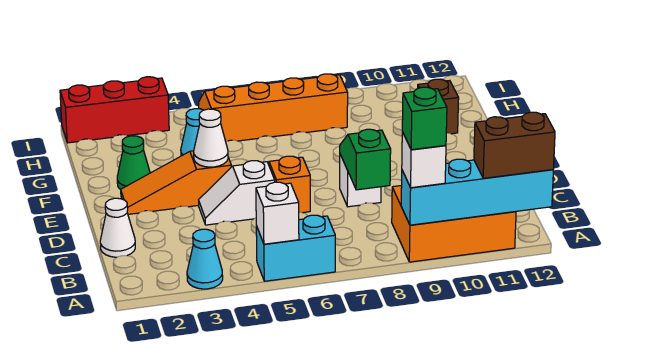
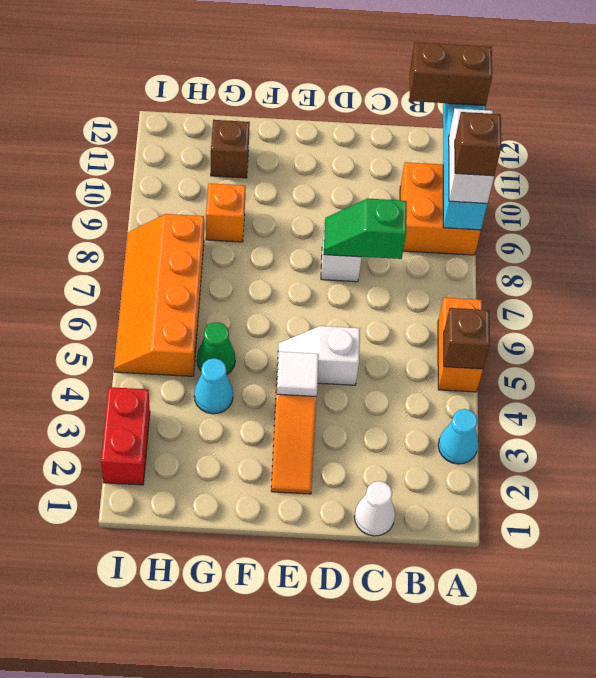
cyan 1x2 brick [256,215,335,281] -> orange 1x2 brick [438,298,483,392]
white 1x1 brick [256,182,299,244] -> brown 1x1 brick [444,308,490,369]
orange 2x3 brick [392,185,516,262] -> orange 2x2 brick [400,162,481,255]
white 1x1 brick [402,132,446,188] -> white 1x2 brick [449,108,494,203]
green 1x1 brick [402,87,447,150] -> brown 1x1 brick [455,112,501,176]
brown 1x2 brick [474,112,555,178] -> brown 1x2 brick turned to [410,42,492,106]
white 1x2 slope [199,161,275,225] -> white 1x2 slope turned to [277,326,360,385]
orange 1x1 brick [269,156,310,213] -> orange 1x1 brick moved to [206,183,246,242]
white 1x1 cone [194,109,228,167] -> white 1x1 tile [277,352,319,396]
green 1x1 cone [117,136,150,189] -> green 1x1 cone moved to [197,322,235,375]
red 1x3 brick [60,77,169,143] -> red 1x2 brick [101,387,150,485]

